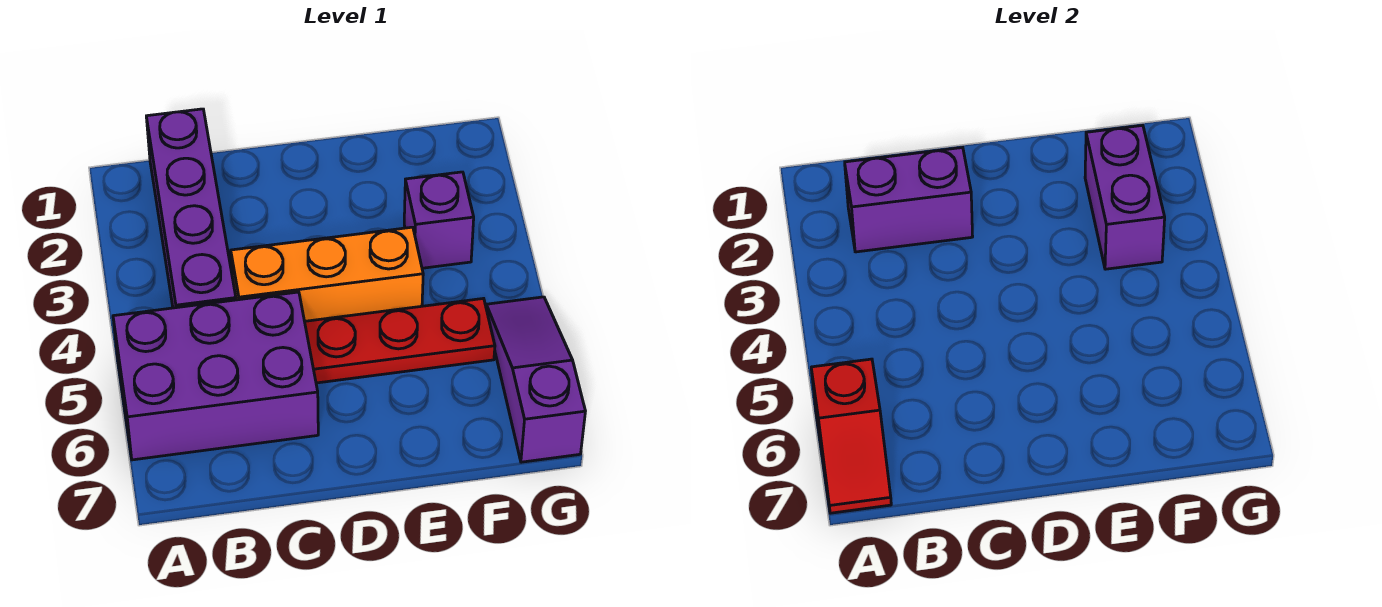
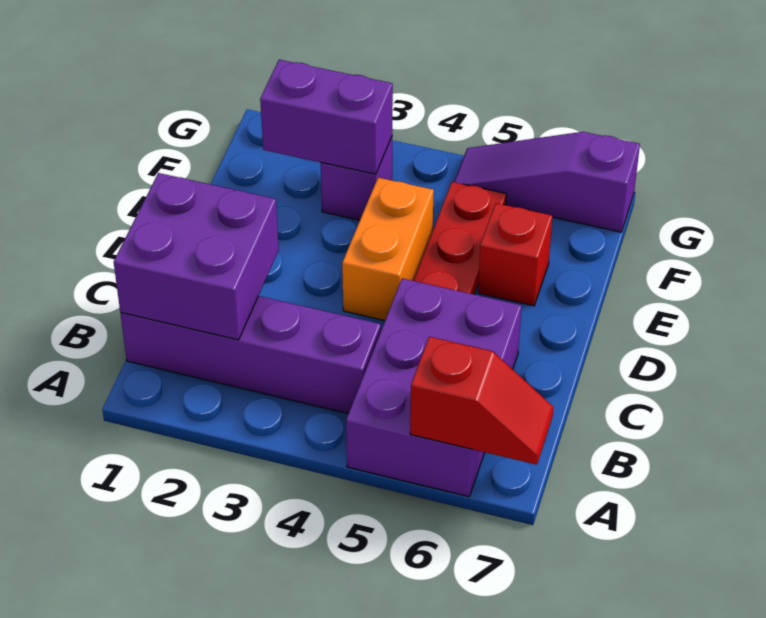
purple 1x2 brick [845,148,973,252] -> purple 2x2 brick [114,173,279,340]
orange 1x3 brick [231,227,423,321] -> orange 1x2 brick [342,178,434,321]
none -> red 1x1 brick [478,203,552,306]

